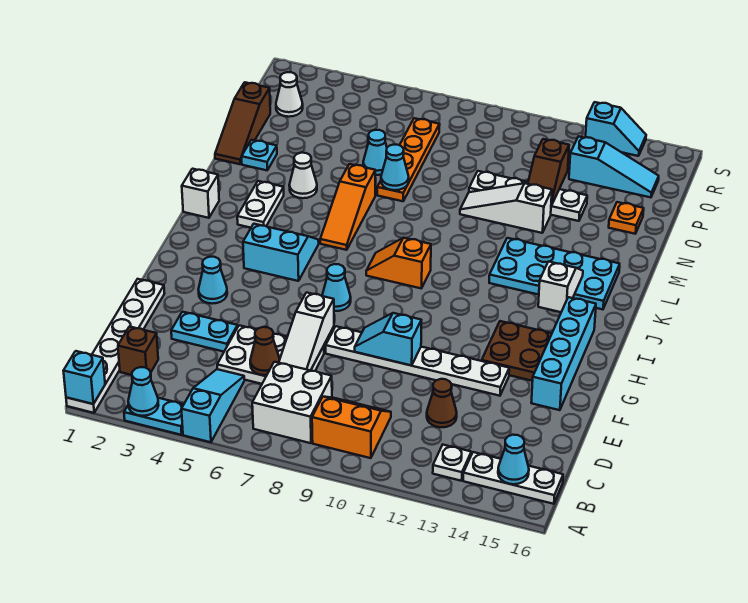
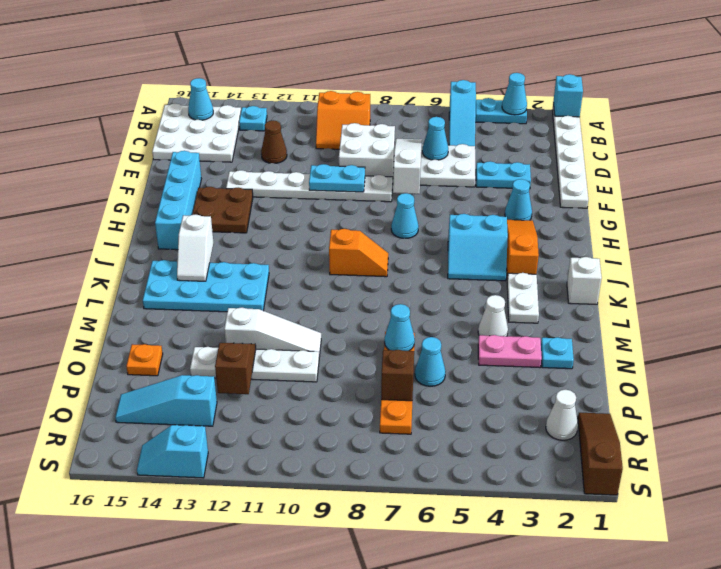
white 2x2 brick [252,362,332,443] -> white 2x2 brick moved to [339,123,395,177]
white 1x1 plate [433,445,471,481] -> cyan 1x1 plate [239,106,267,131]
white 1x3 plate [463,452,563,504] -> white 3x3 plate [152,104,241,162]
brown 1x1 brick [118,327,158,375] -> brown 1x1 brick moved to [381,350,414,401]
brown 1x1 cone [250,327,280,375] -> cyan 1x1 cone [422,117,448,160]
cyan 1x2 slope [355,313,421,366] -> cyan 1x2 plate [309,164,365,192]
orange 1x3 slope [320,164,375,250] -> orange 1x3 slope moved to [507,220,539,279]
brown 1x3 slope [215,82,270,164] -> brown 1x3 slope moved to [578,413,623,495]
none -> pink 1x2 plate [478,335,542,368]

